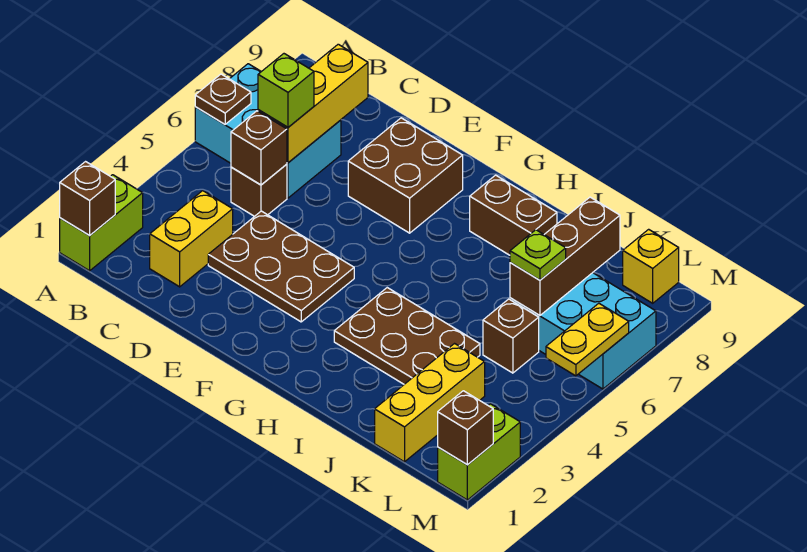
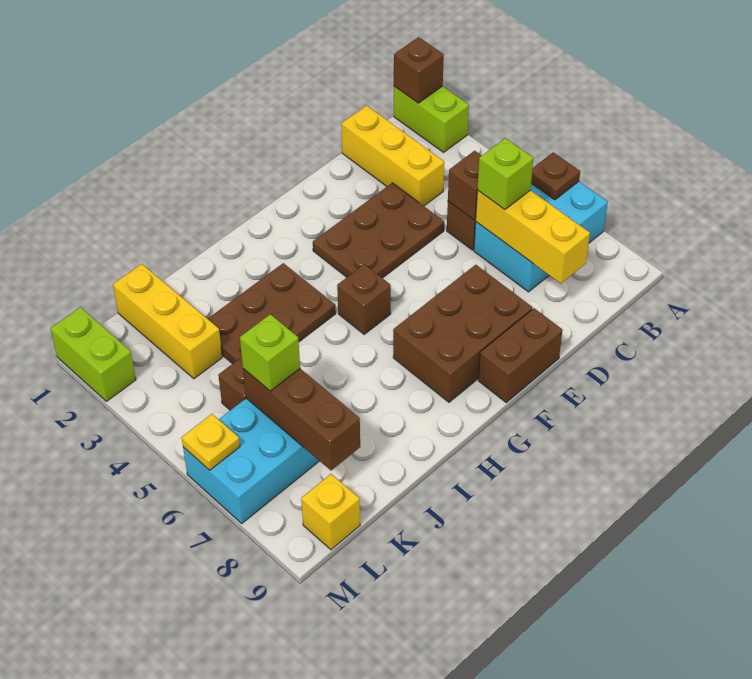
yellow 1x2 brick [150,191,233,287] -> yellow 1x3 brick [341,106,444,206]
brown 2x2 brick [348,118,463,233] -> brown 2x3 brick [393,265,533,402]
brown 1x2 brick [470,175,557,255] -> brown 1x2 brick moved to [478,308,562,402]
lime 1x1 plate [510,230,566,280] -> lime 1x1 brick [240,314,300,391]
brown 1x1 brick [438,391,493,465] -> brown 1x1 brick moved to [337,264,391,334]
yellow 1x2 plate [546,303,629,376] -> yellow 1x1 plate [182,414,240,470]

